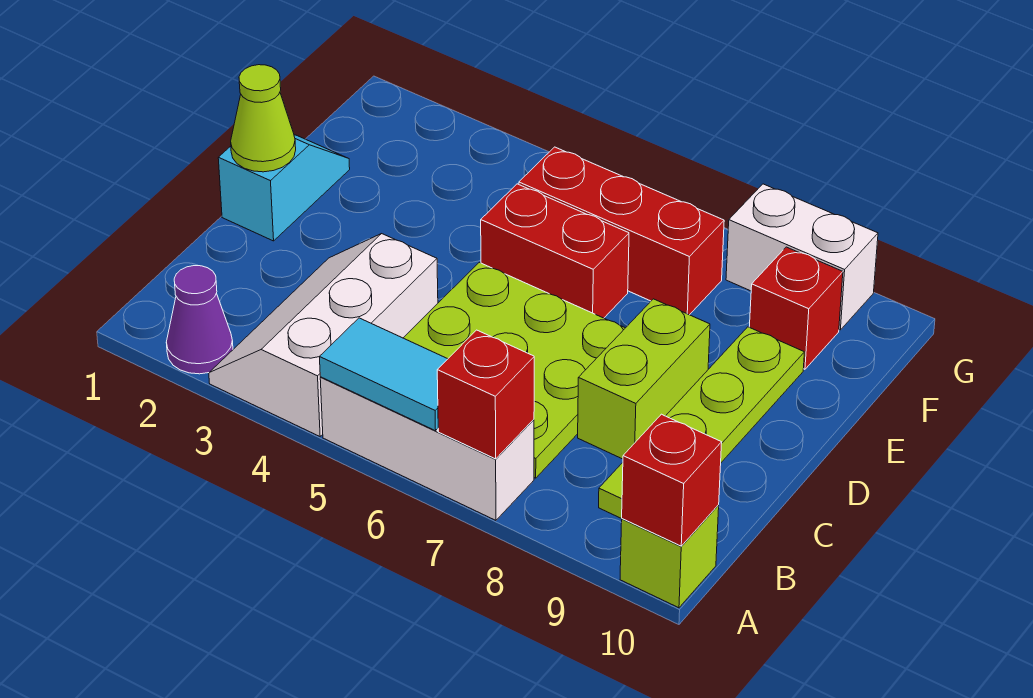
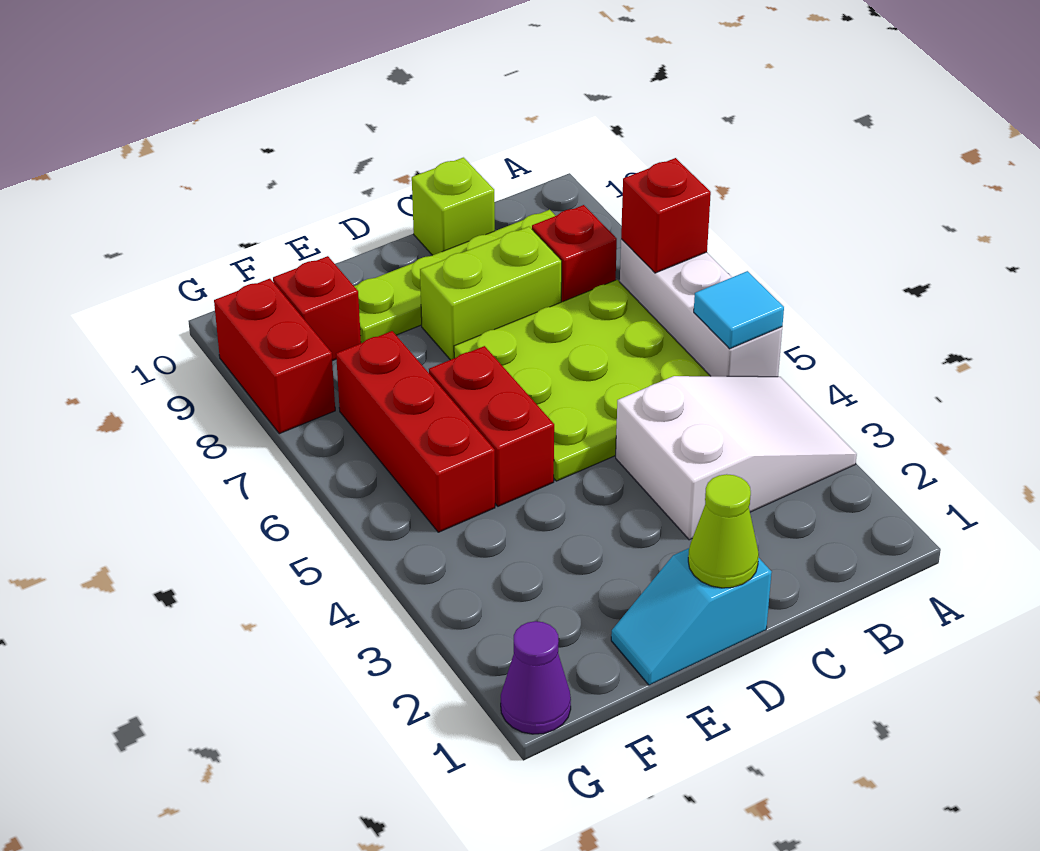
purple 1x1 cone [166,266,233,374] -> purple 1x1 cone moved to [501,621,571,734]
white 2x3 slope [209,234,438,436] -> white 2x3 slope turned to [616,376,857,540]
cyan 1x2 tile [320,318,447,431] -> cyan 1x1 tile [694,271,784,349]
lime 1x1 brick [620,505,719,608] -> lime 1x1 brick moved to [412,158,495,255]
red 1x1 brick [622,414,722,546] -> red 1x1 brick moved to [532,205,617,302]
white 1x2 brick [726,184,878,330] -> red 1x2 brick [214,279,335,434]

